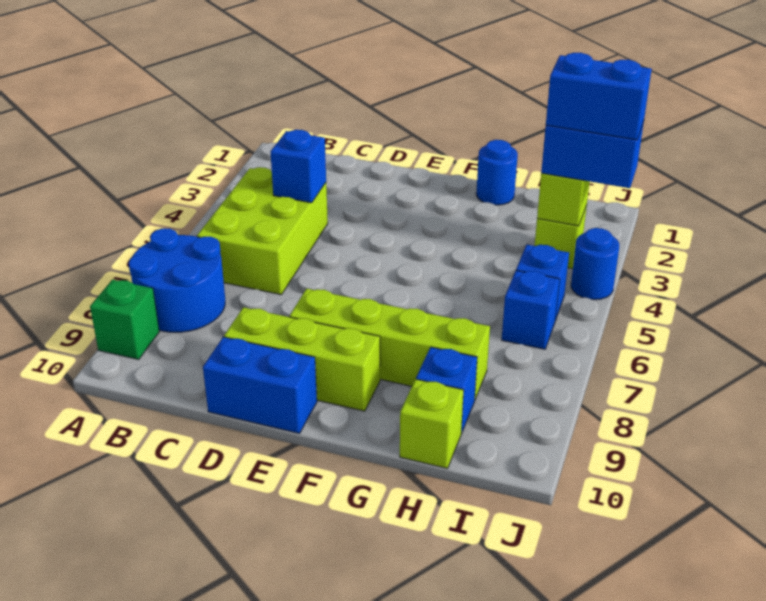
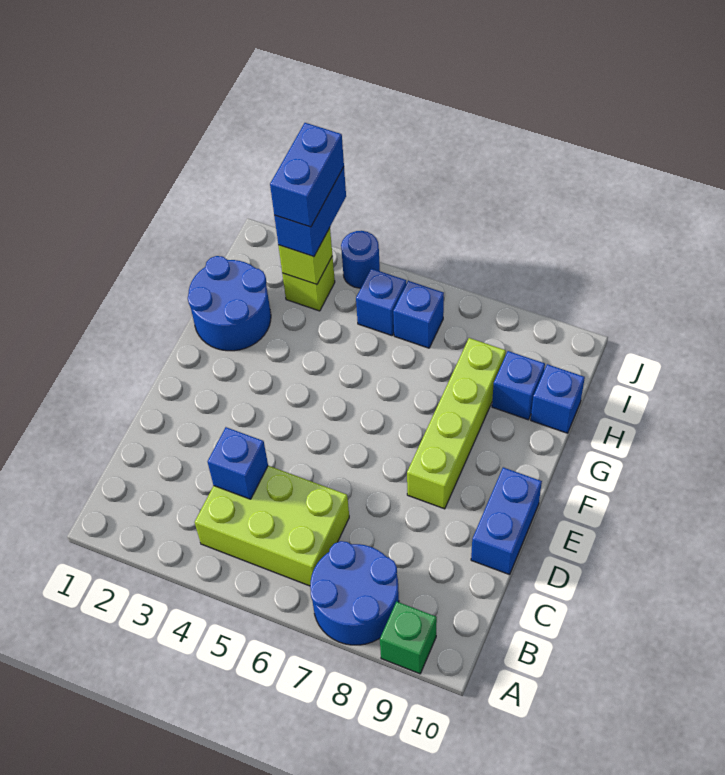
lime 1x3 brick [224,307,380,411] -> none
blue 1x1 round brick [476,140,518,205] -> blue 2x2 round brick [188,256,271,351]
lime 1x1 brick [400,379,464,468] -> blue 1x1 brick [531,364,585,433]

